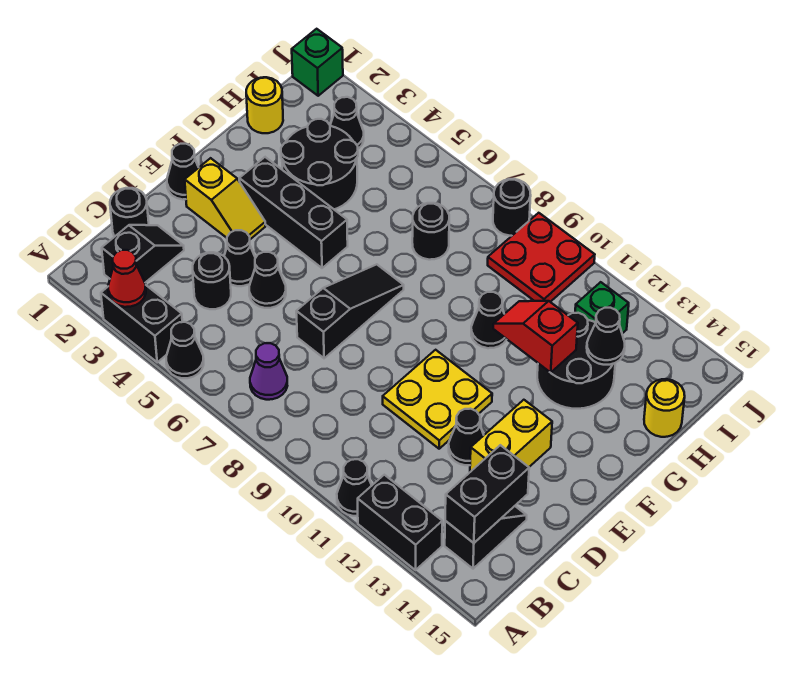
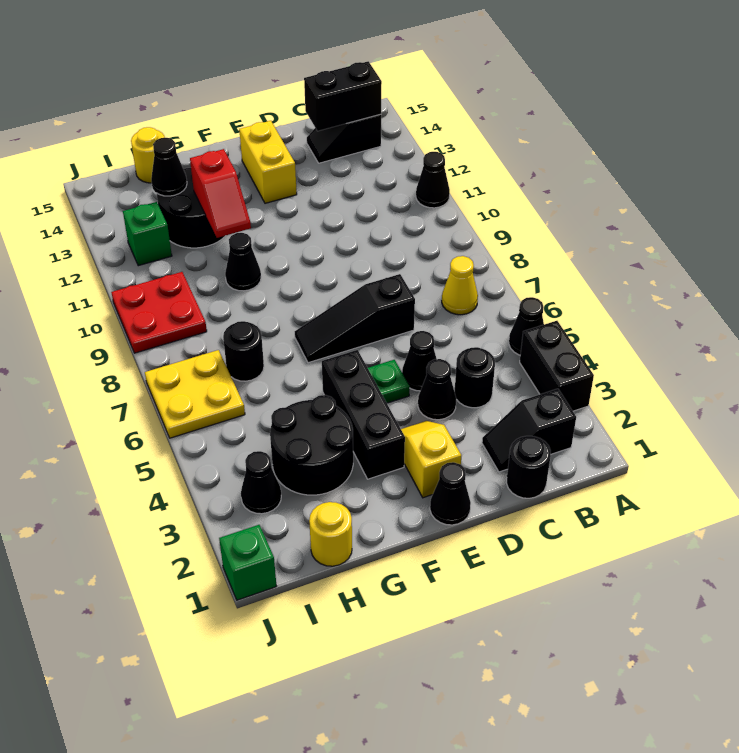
red 1x1 cone [108,250,146,307] -> none
black 1x2 brick [358,475,442,570] -> none
purple 1x1 cone [250,343,287,400] -> yellow 1x1 cone [442,256,478,315]
yellow 2x2 plate [383,350,492,449] -> yellow 2x2 plate moved to [145,350,245,438]
black 1x1 cone [449,409,484,465] -> none
yellow 1x2 brick [470,400,552,472] -> yellow 1x2 brick turned to [239,121,297,203]
none -> green 1x1 plate [368,360,410,403]
black 1x1 round brick [493,179,531,236] -> none

